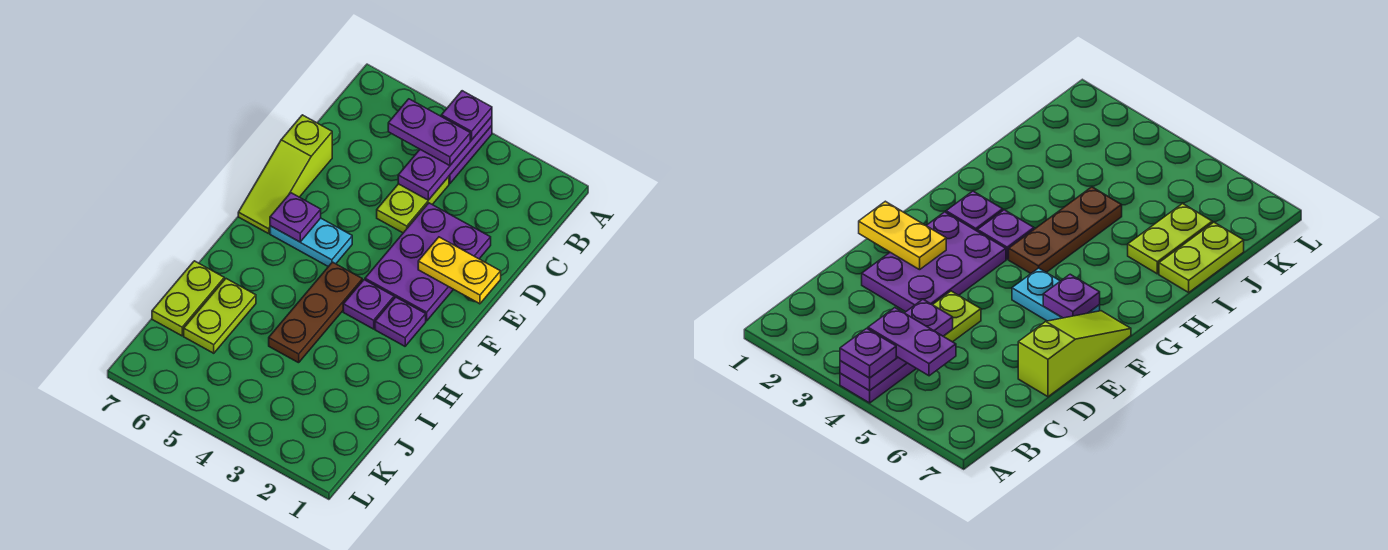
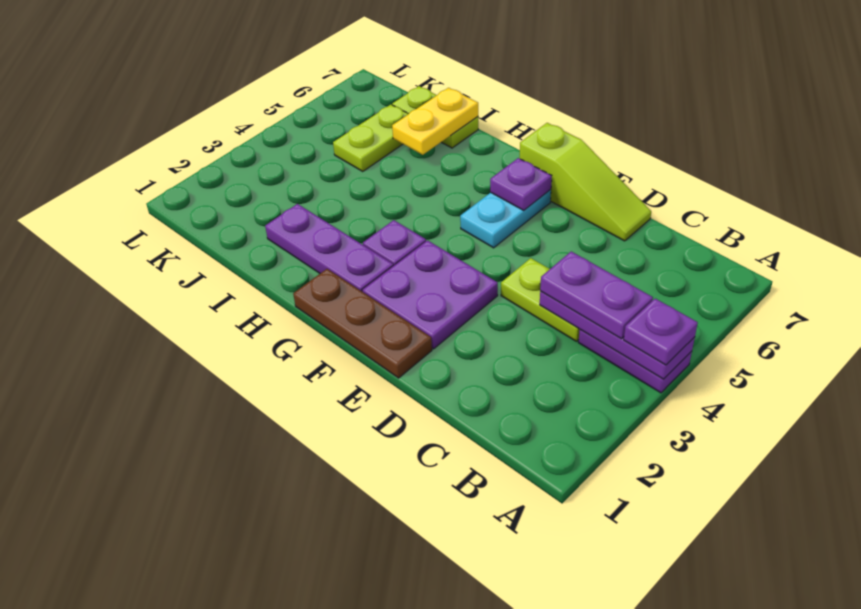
purple 1x2 plate [388,99,470,166] -> purple 1x2 plate turned to [540,251,653,339]
purple 2x3 plate [365,203,491,321] -> purple 2x2 plate [363,240,498,349]
lime 1x3 slope [238,115,332,234] -> lime 1x3 slope turned to [520,123,651,241]
yellow 1x2 plate [418,237,501,304] -> yellow 1x2 plate moved to [392,88,478,155]
purple 1x1 plate [375,297,426,346] -> purple 1x3 plate [265,204,393,292]
brown 1x3 plate [269,262,362,363] -> brown 1x3 plate moved to [293,269,432,378]
lime 1x2 plate [184,279,256,353] -> lime 1x2 plate turned to [333,105,408,171]

